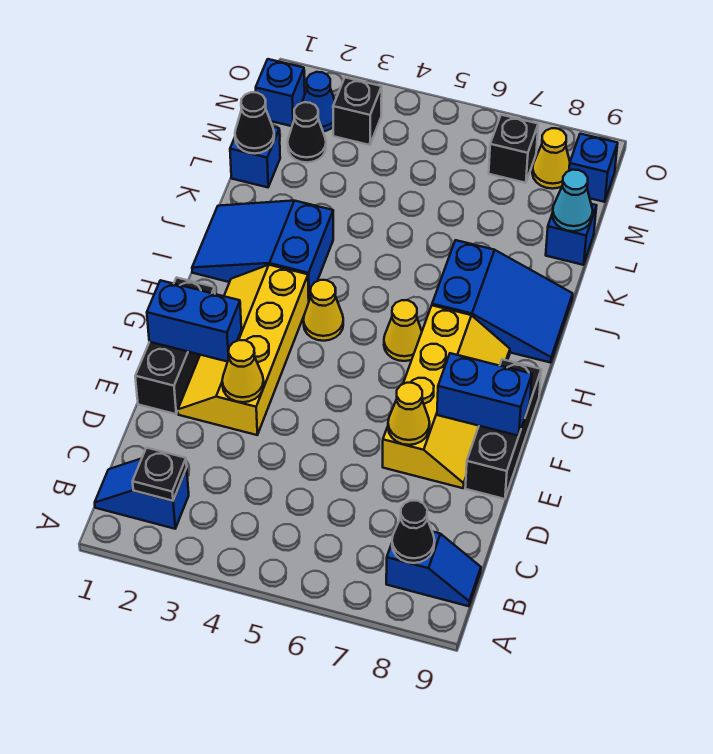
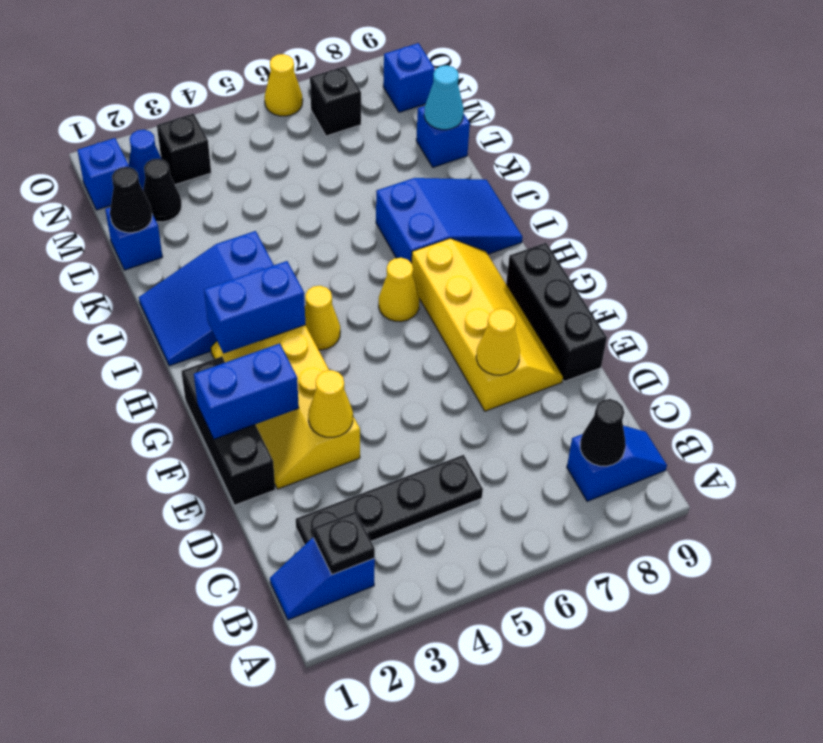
none -> black 1x4 plate [296,455,483,545]
blue 1x2 brick [437,353,532,436] -> blue 1x2 brick moved to [204,261,305,354]
yellow 1x1 cone [532,128,570,189] -> yellow 1x1 cone moved to [265,54,303,116]

